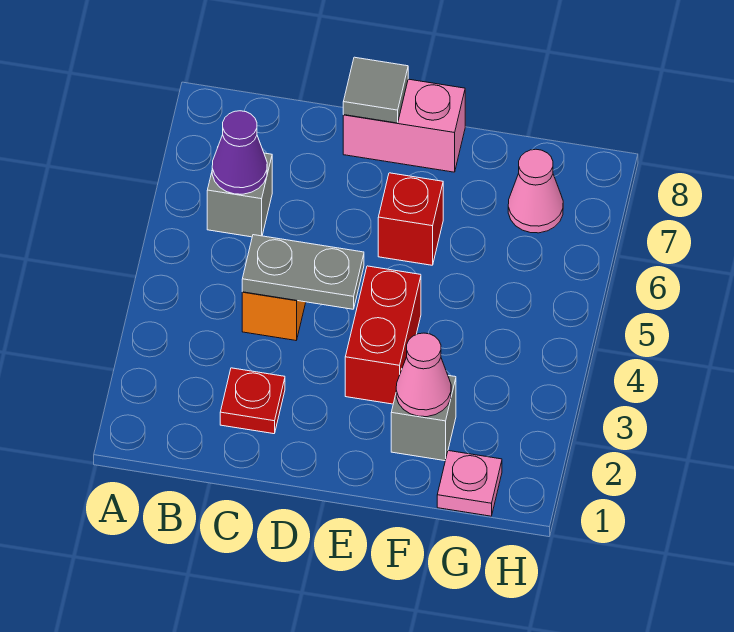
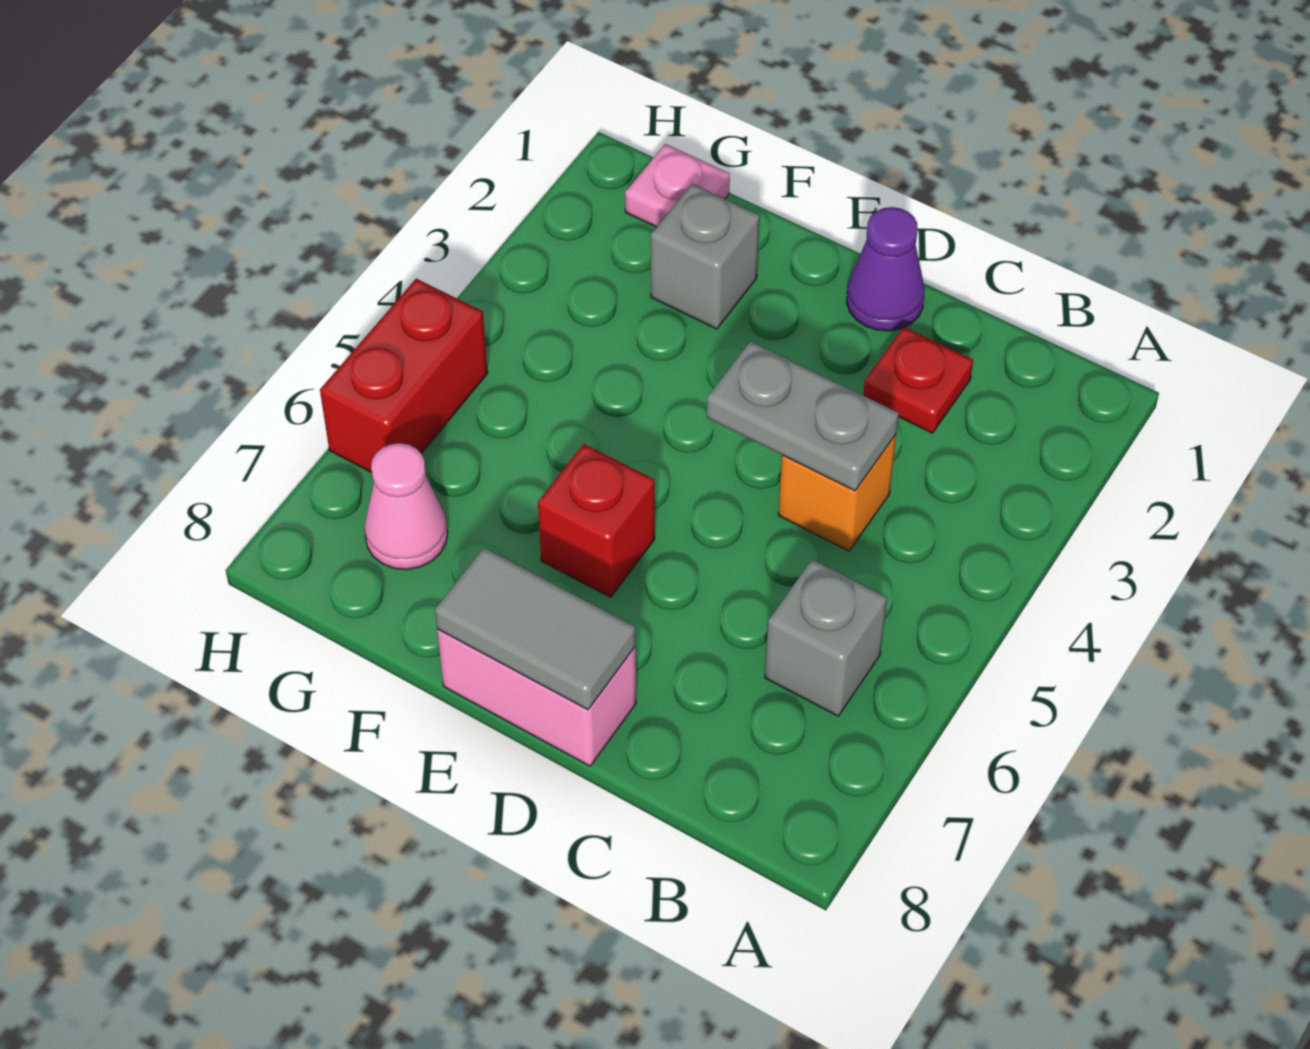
purple 1x1 cone [212,111,267,194] -> purple 1x1 cone moved to [847,207,925,331]
grey 1x1 tile [343,57,408,123] -> grey 1x2 tile [435,547,636,710]
red 1x2 brick [345,266,421,404] -> red 1x2 brick moved to [320,279,488,472]
pink 1x1 cone [396,333,451,417] -> none

